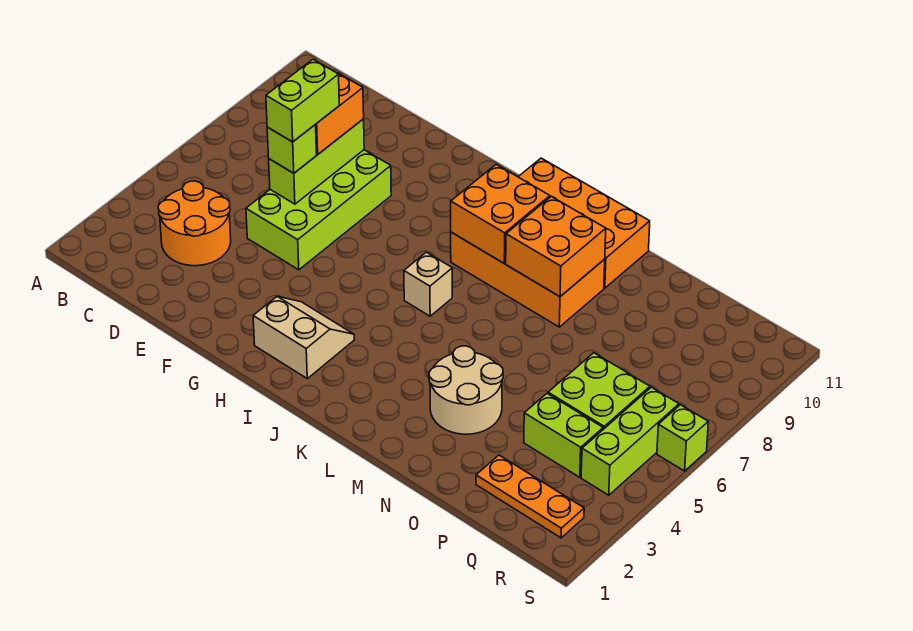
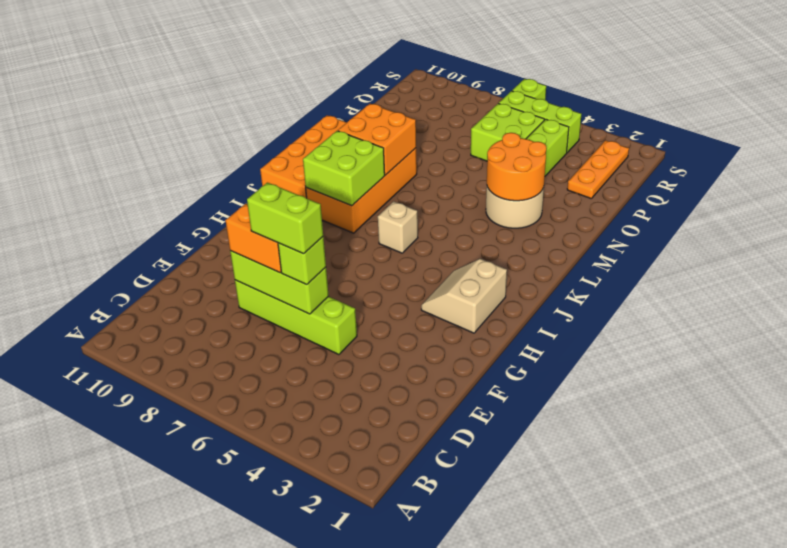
orange 2x2 round brick [158,181,231,266] -> orange 2x2 round brick moved to [487,133,546,201]
lime 2x4 brick [246,150,391,270] -> lime 1x4 brick [235,280,357,355]
orange 2x2 brick [451,164,550,263] -> lime 2x2 brick [303,131,385,206]

